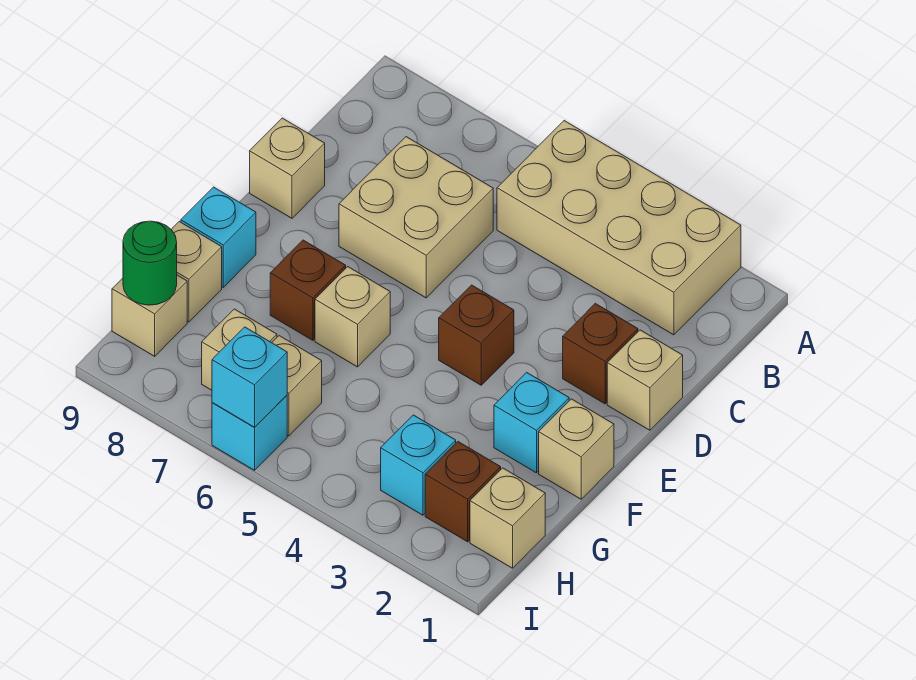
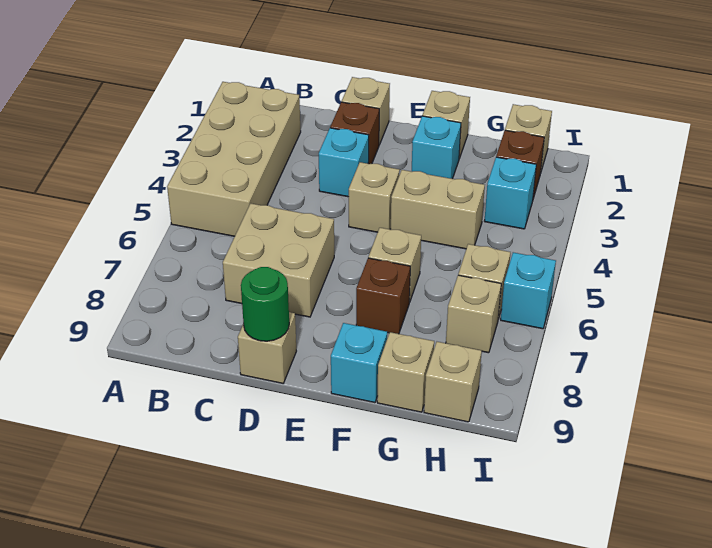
brown 1x1 brick [439,285,514,385] -> tan 1x1 brick [349,162,400,232]
none -> tan 1x2 brick [391,170,485,249]
green 1x1 round brick [123,221,177,305] -> green 1x1 round brick moved to [241,267,289,341]
cyan 1x1 brick [212,327,287,427] -> cyan 1x1 brick moved to [319,128,369,197]

